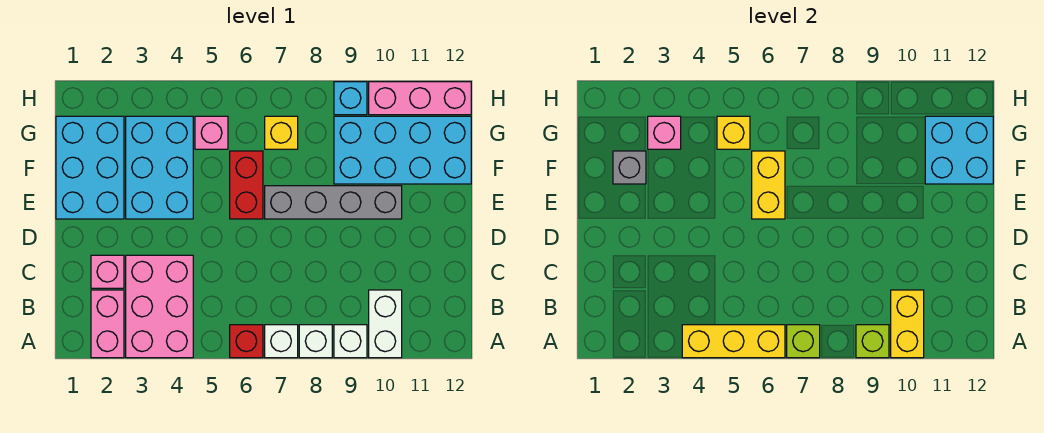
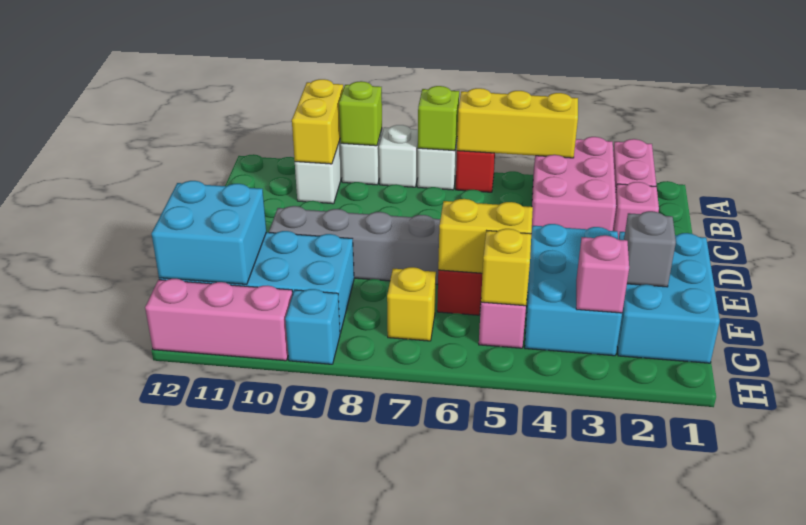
yellow 1x2 brick [752,151,785,219] -> yellow 1x2 brick turned to [438,199,533,274]

